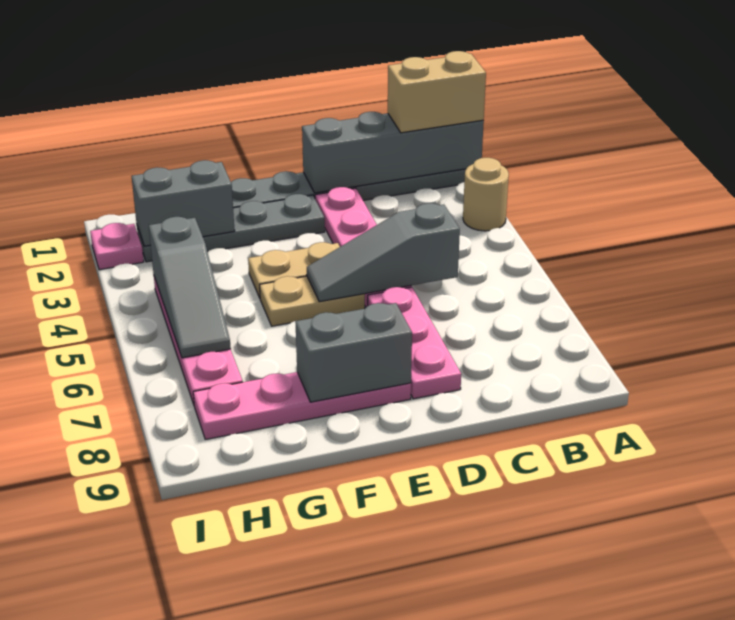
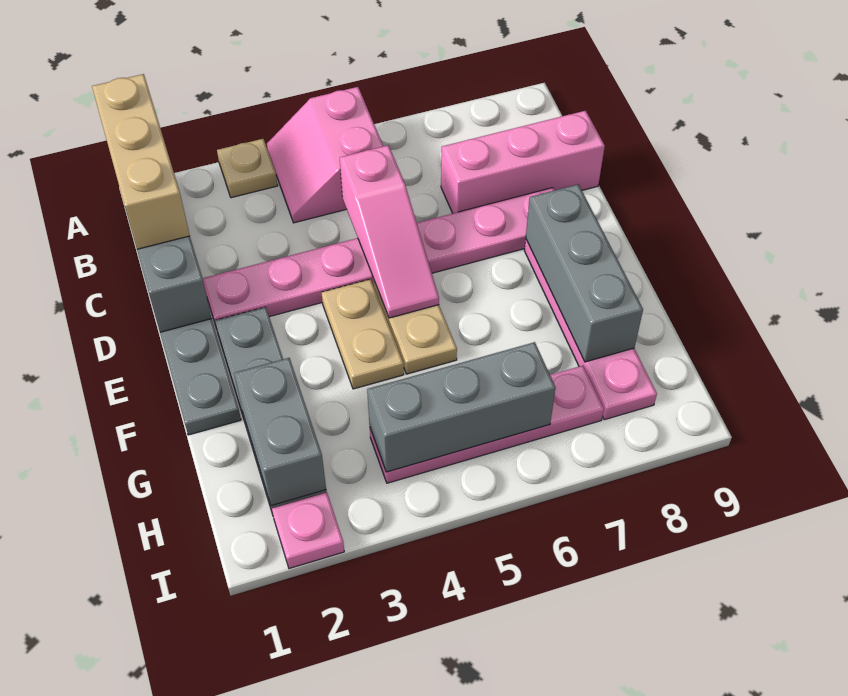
tan 1x2 brick [388,51,486,133] -> tan 1x3 brick [92,74,190,249]
tan 1x1 round brick [463,158,509,231] -> tan 1x1 plate [217,139,278,198]
none -> pink 2x2 slope [267,87,383,223]
grey 1x3 slope [307,203,460,302] -> pink 1x3 slope [340,145,439,318]
none -> pink 1x3 brick [441,111,605,213]
grey 1x2 brick [295,303,412,402] -> grey 1x3 brick [526,184,643,362]
grey 1x3 slope [149,217,231,358] -> grey 1x3 brick [367,342,556,472]

